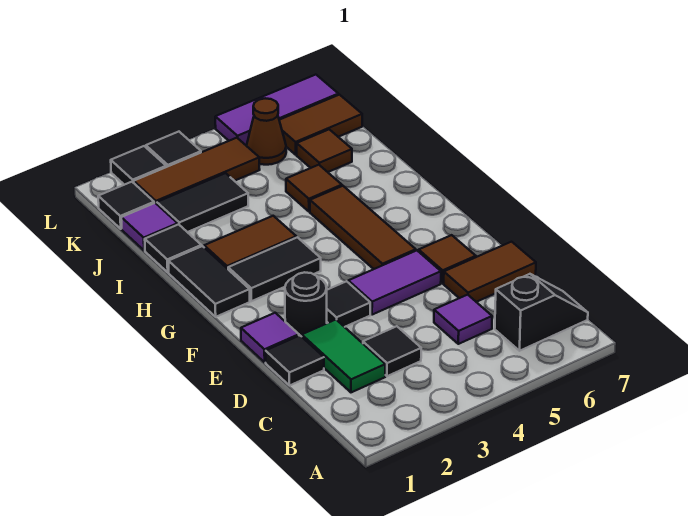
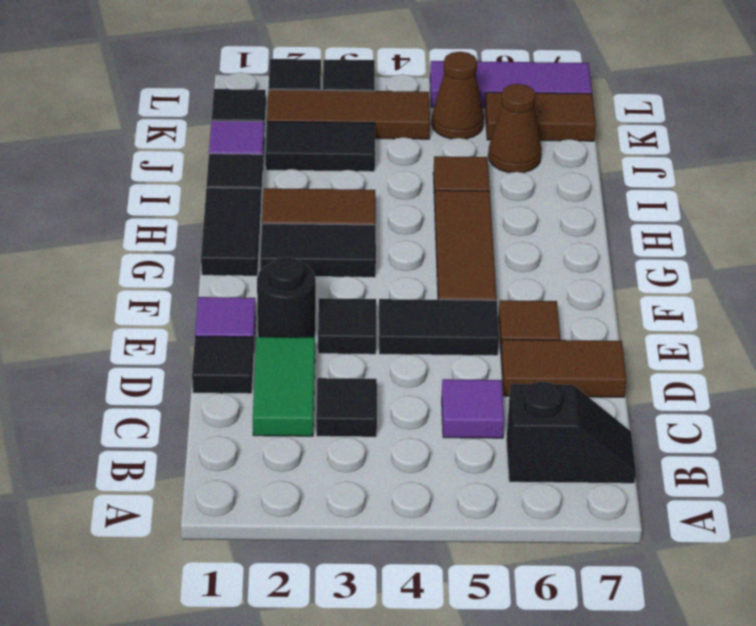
purple 1x2 tile [348,251,441,315] -> black 1x2 tile [379,299,499,356]
brown 1x1 tile [297,129,352,172] -> brown 1x1 cone [488,84,542,173]

